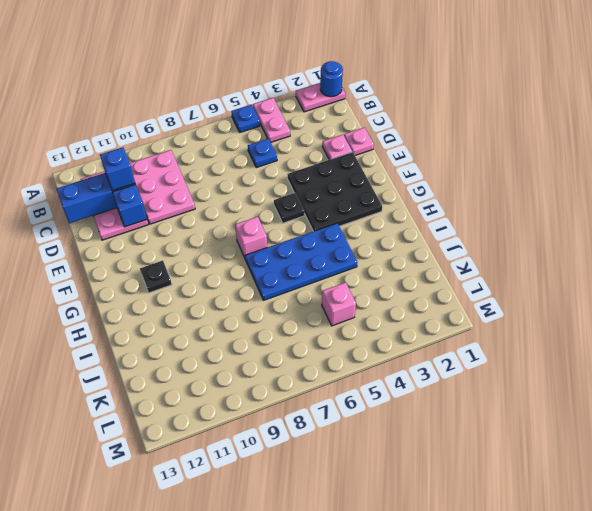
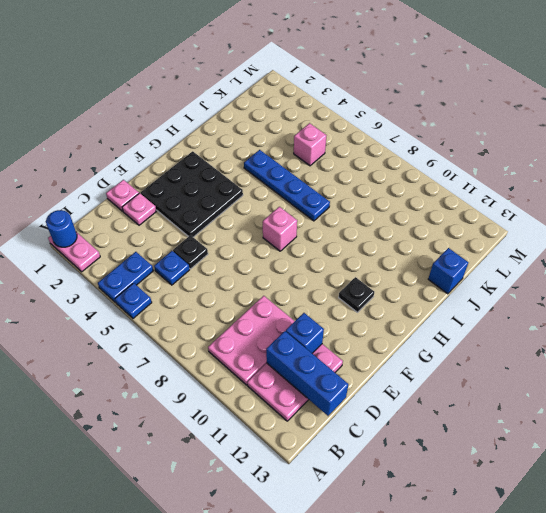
pink 1x2 plate [253,98,290,142] -> blue 1x2 plate [98,252,153,303]
blue 1x1 brick [100,147,135,191] -> blue 1x1 brick moved to [428,248,469,294]
black 1x1 plate [274,193,304,223] -> black 1x1 plate moved to [173,235,208,269]
blue 2x4 plate [245,223,357,300] -> blue 1x4 plate [244,150,330,221]

